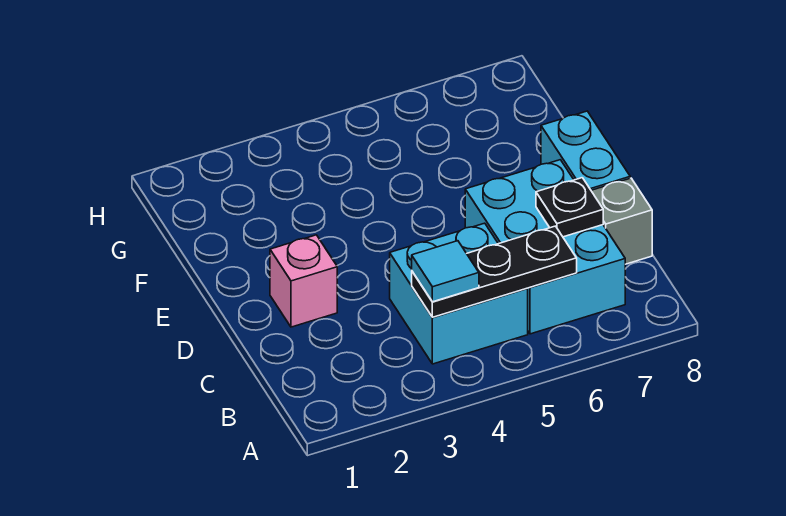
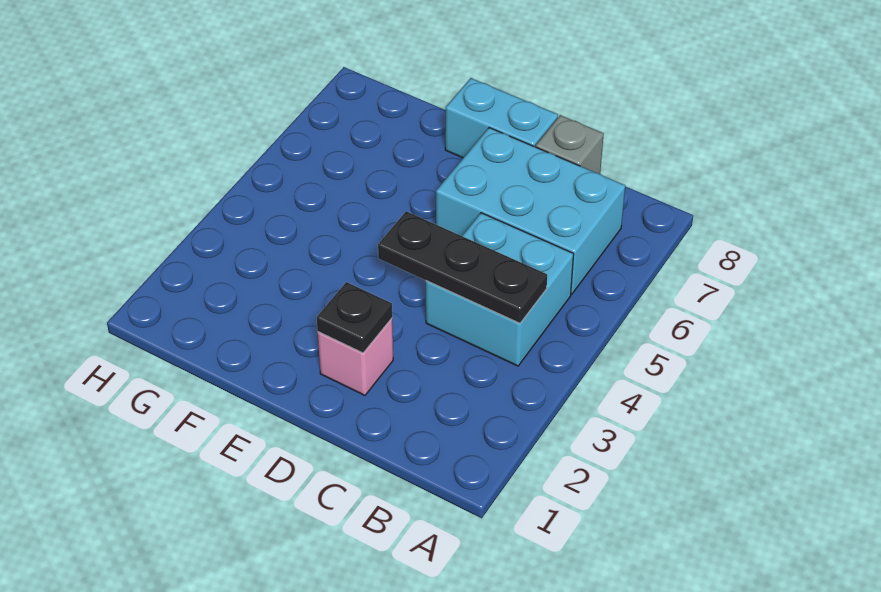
black 1x3 plate [412,226,577,317] -> black 1x3 plate turned to [378,211,547,323]
cyan 1x1 tile [412,241,479,302] -> none
black 1x1 plate [536,178,603,237] -> black 1x1 plate moved to [317,282,392,353]

